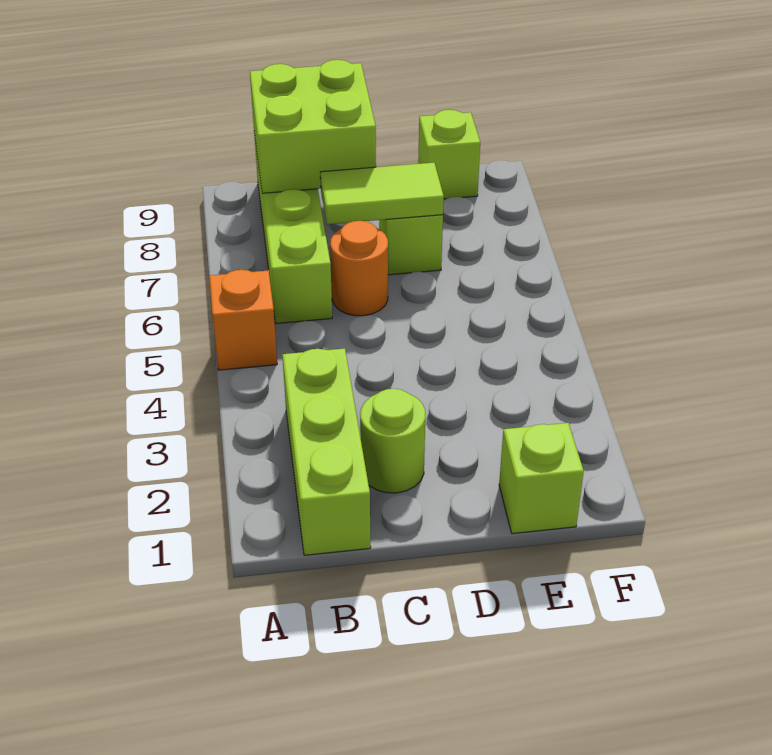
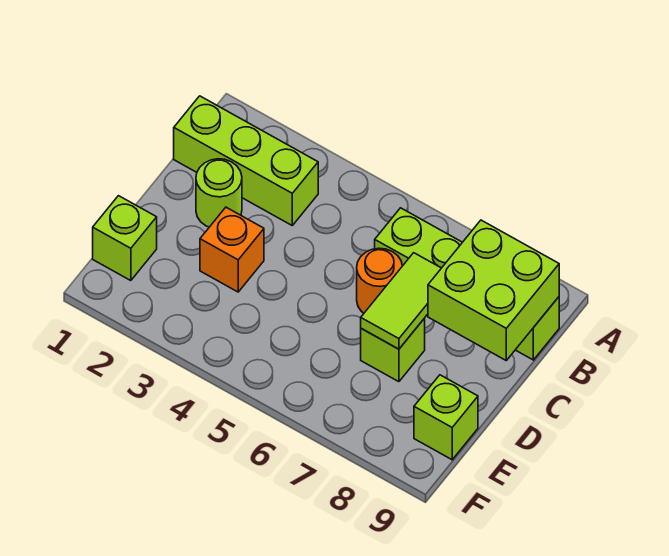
orange 1x1 brick [209,270,277,370] -> orange 1x1 brick moved to [200,207,264,292]

